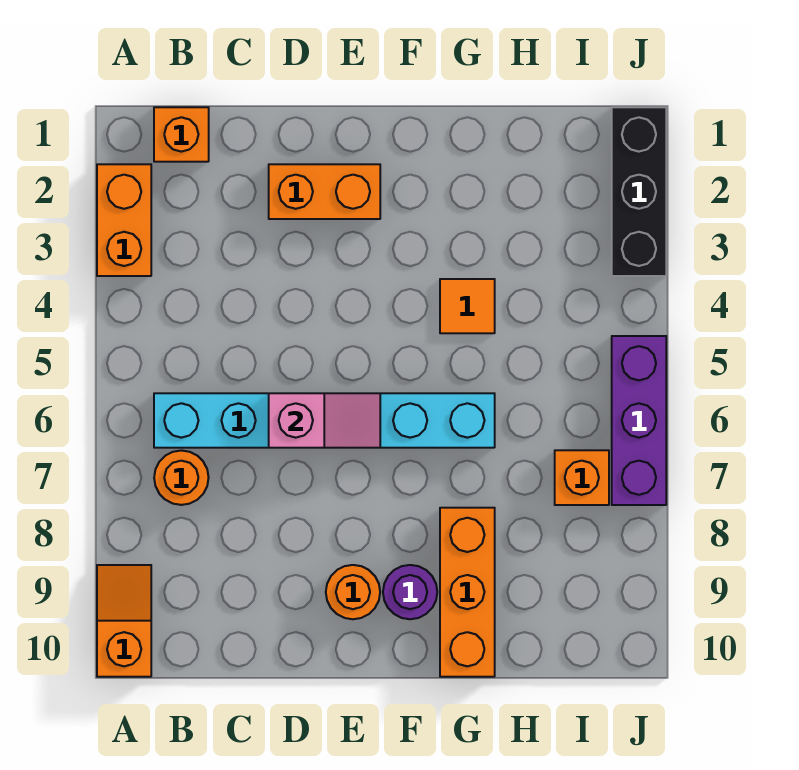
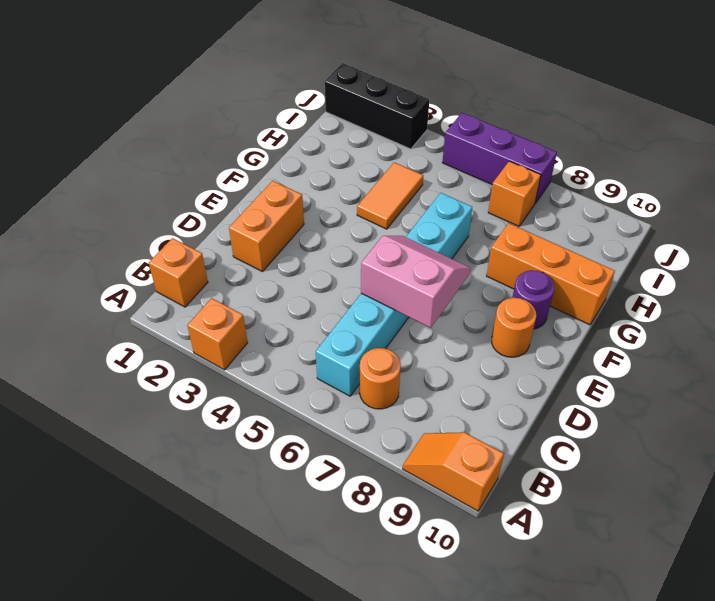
orange 1x2 brick [97,164,151,276] -> orange 1x1 brick [187,298,248,370]
pink 1x2 slope [269,393,380,448] -> pink 2x2 slope [361,236,471,328]
orange 1x1 tile [440,279,495,333] -> orange 1x2 tile [357,162,423,229]

